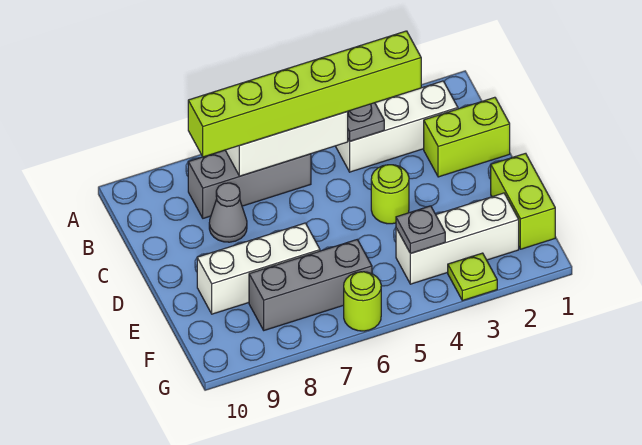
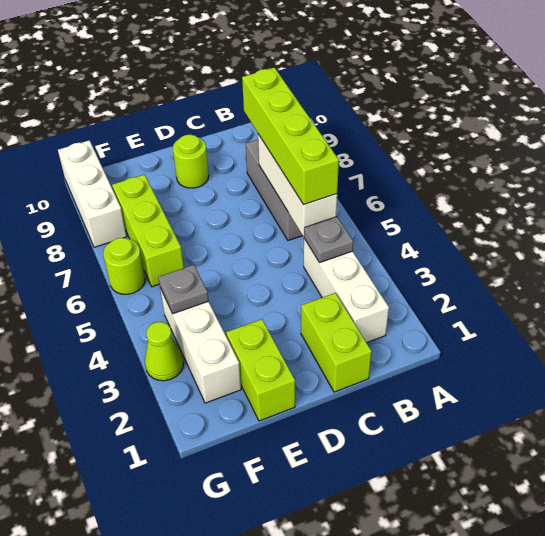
lime 1x6 brick [188,31,421,157] -> lime 1x4 brick [242,68,339,205]
grey 1x1 cone [209,183,247,242] -> none
lime 1x1 round brick [371,165,409,224] -> lime 1x1 round brick moved to [173,135,209,188]
lime 1x2 brick [491,153,555,249] -> lime 1x2 brick turned to [226,319,295,421]
white 1x3 brick [197,223,320,314] -> white 1x3 brick moved to [58,140,127,247]
grey 1x3 brick [249,240,372,330] -> lime 1x3 brick [112,175,184,287]
lime 1x1 plate [448,253,497,301] -> lime 1x1 cone [145,322,184,381]

